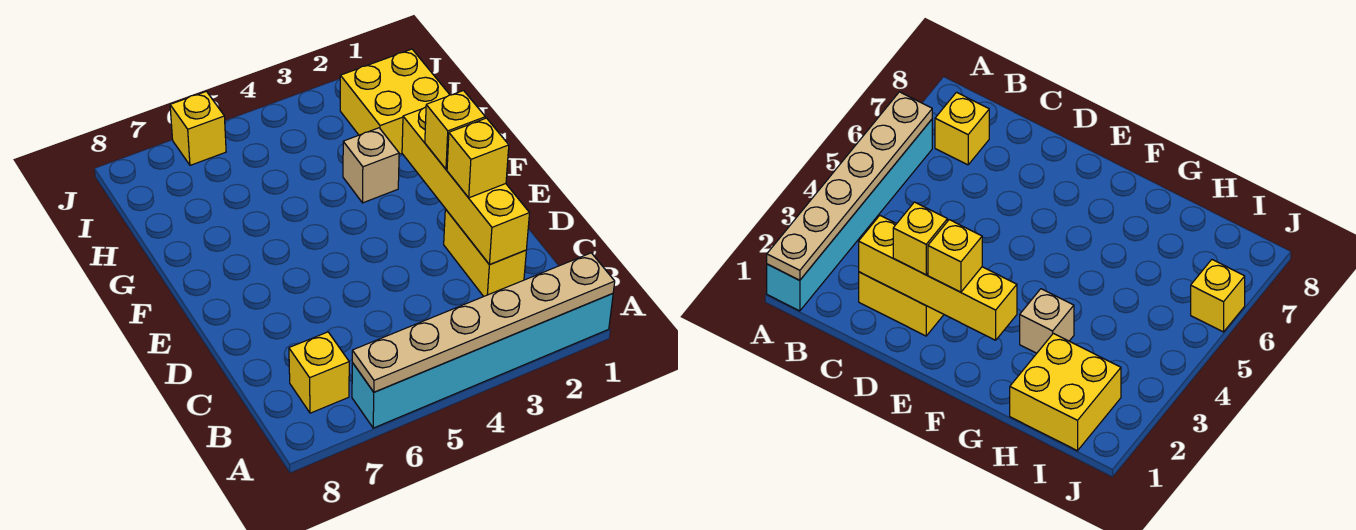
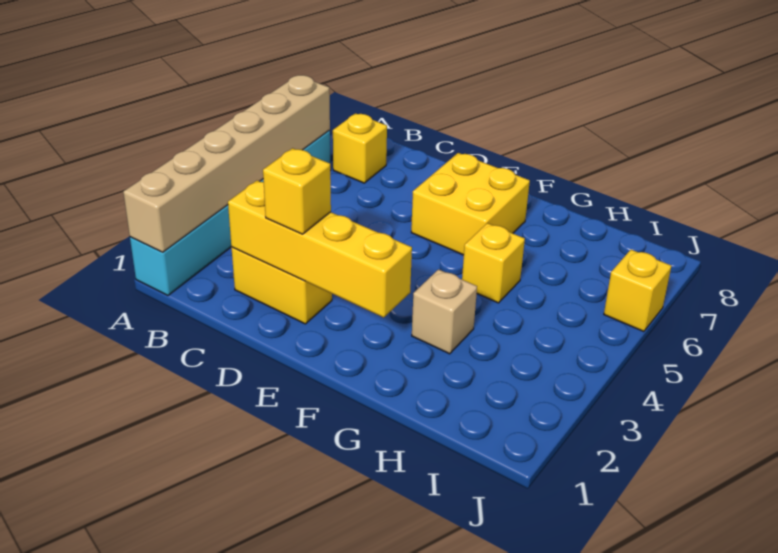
tan 1x6 plate [352,253,615,392] -> tan 1x6 brick [123,75,330,252]
yellow 1x1 brick [425,91,485,169] -> yellow 1x1 brick moved to [462,223,525,303]
yellow 2x2 brick [340,49,450,154] -> yellow 2x2 brick moved to [411,153,530,255]

